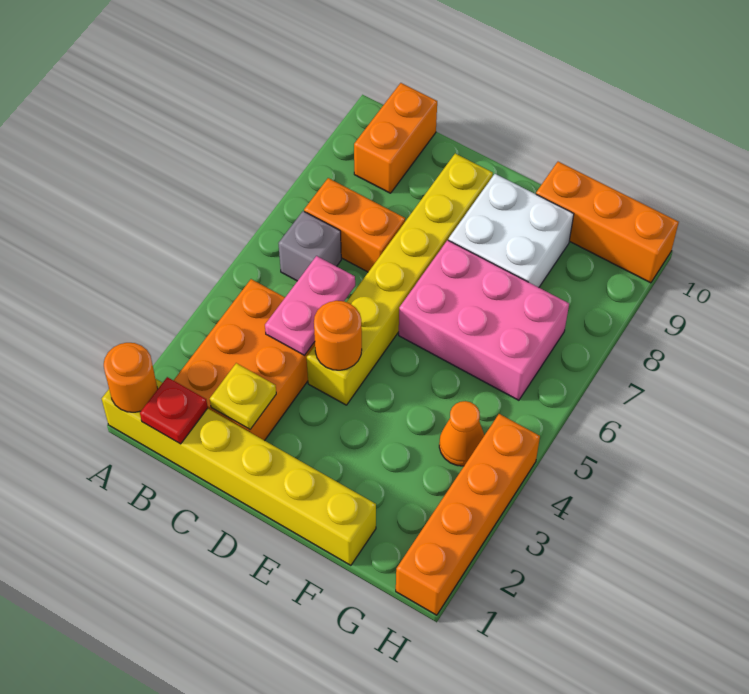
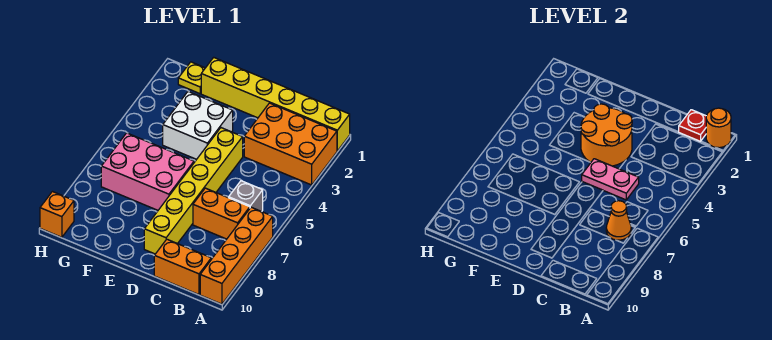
orange 2x3 brick [174,279,315,441] -> orange 2x3 brick turned to [244,103,337,185]
orange 1x2 brick [354,83,437,193] -> orange 1x2 brick turned to [154,239,211,295]
yellow 1x1 plate [210,363,276,429] -> yellow 1x1 plate moved to [178,62,205,94]
pink 1x2 plate [265,256,355,355] -> pink 1x2 plate turned to [582,159,639,200]
orange 1x1 round brick [314,301,362,370] -> orange 2x2 round brick [581,104,632,166]
white 2x2 brick [448,174,574,287] -> white 2x2 brick moved to [163,92,233,159]
orange 1x3 brick [536,162,679,283] -> orange 1x1 brick [40,192,74,237]
orange 1x1 cone [439,401,484,466] -> orange 1x1 cone moved to [606,201,631,240]
orange 1x4 brick [396,414,540,615] -> orange 1x4 brick moved to [200,207,273,304]

